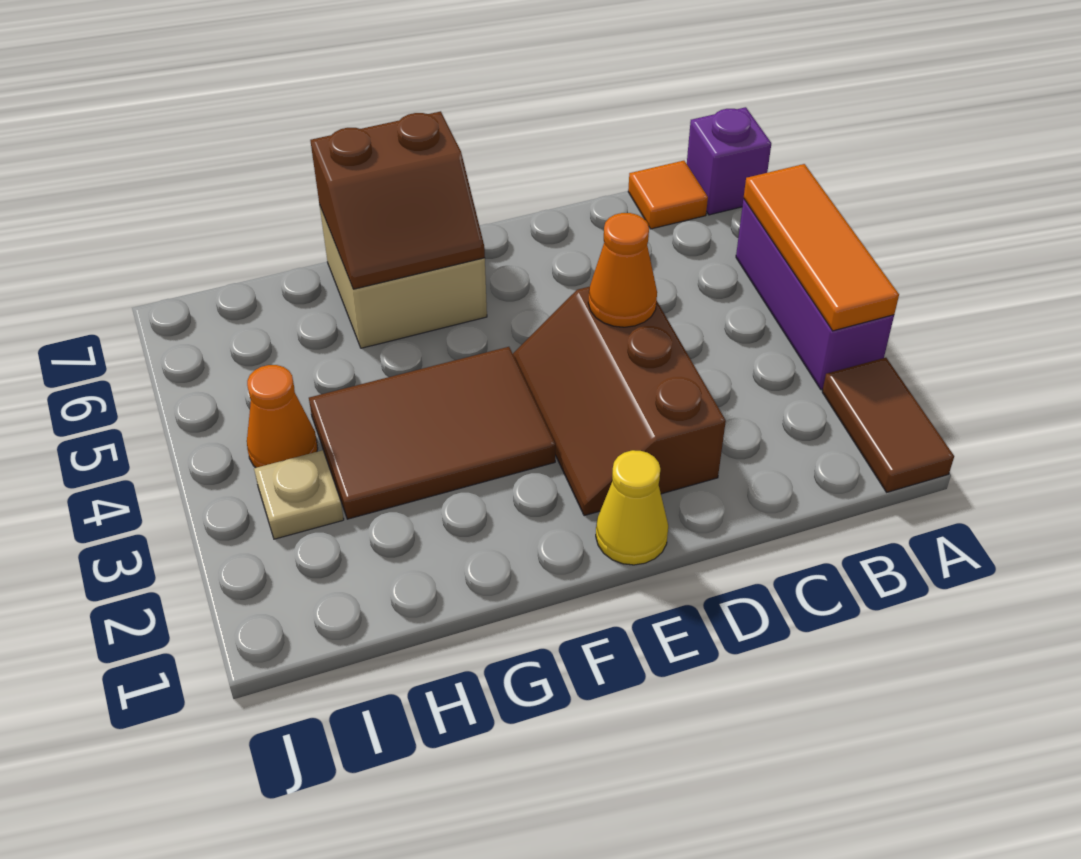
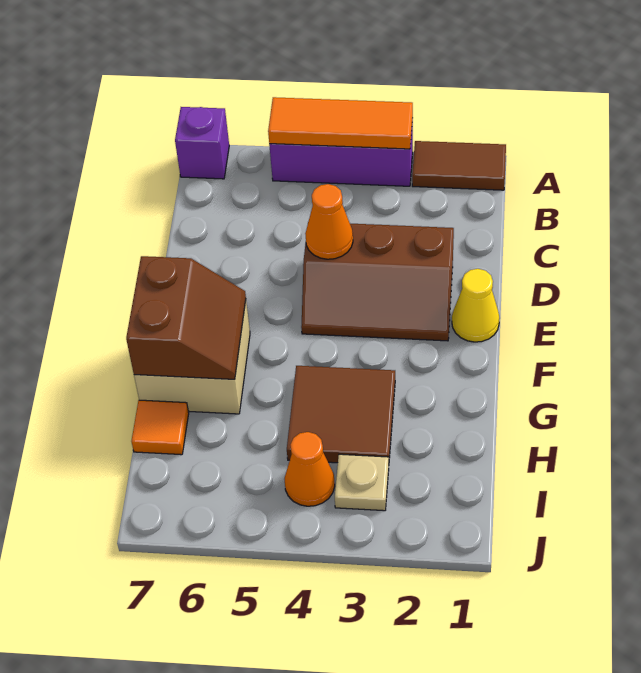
orange 1x1 tile [628,161,708,229] -> orange 1x1 tile moved to [132,400,189,455]
brown 2x3 tile [309,347,555,519] -> brown 2x2 tile [287,366,395,463]

